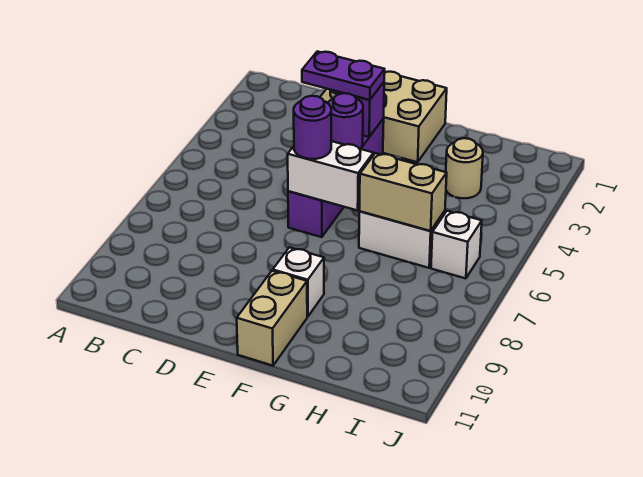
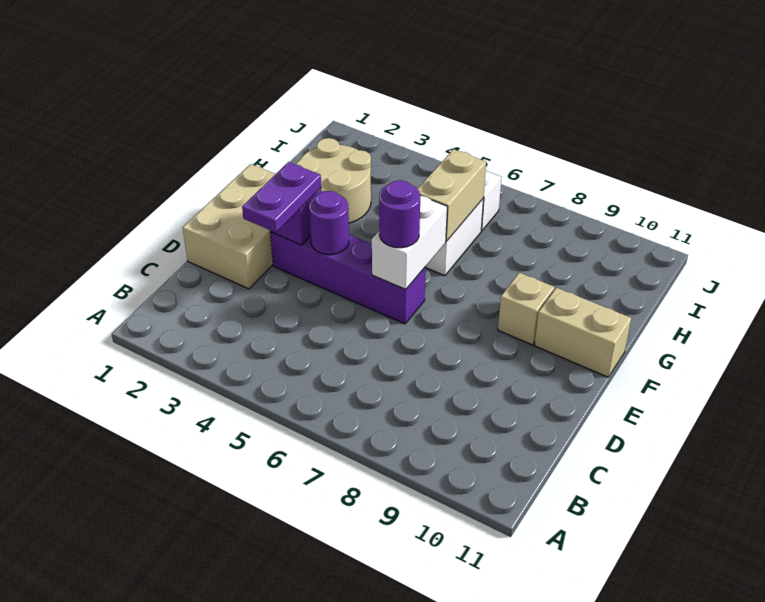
white 1x1 brick [273,247,324,317] -> tan 1x1 brick [498,273,554,345]
tan 1x1 round brick [446,138,483,198] -> tan 2x2 round brick [296,138,371,223]

